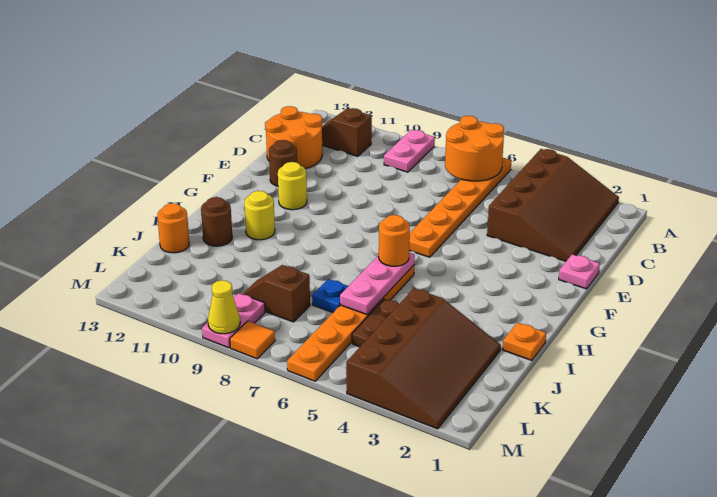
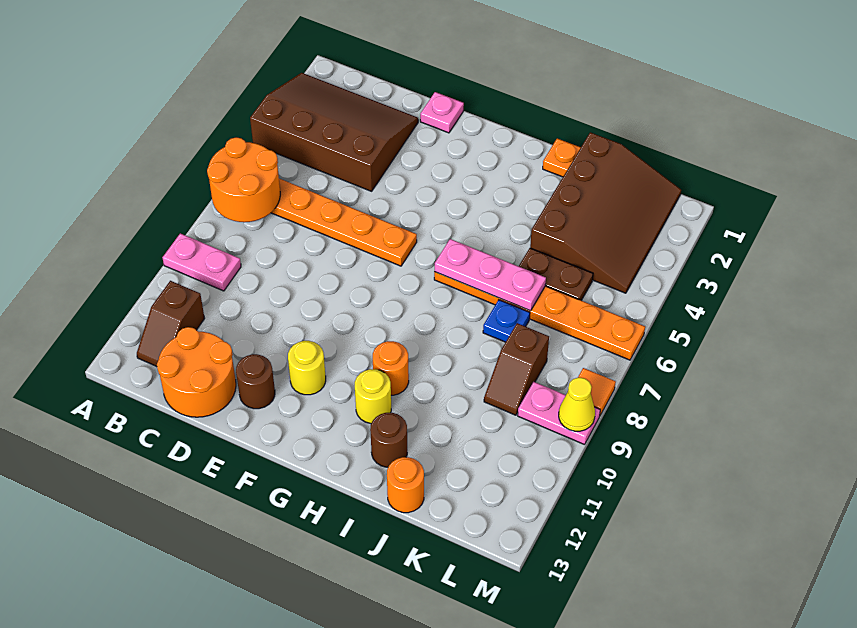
orange 1x1 round brick [379,215,410,266] -> orange 1x1 round brick moved to [373,341,409,395]
brown 3x4 slope [346,288,501,429] -> brown 3x4 slope turned to [530,132,681,293]

